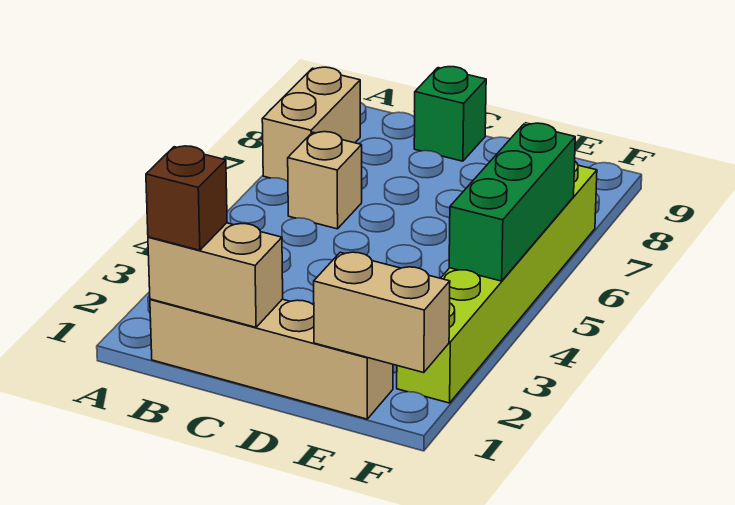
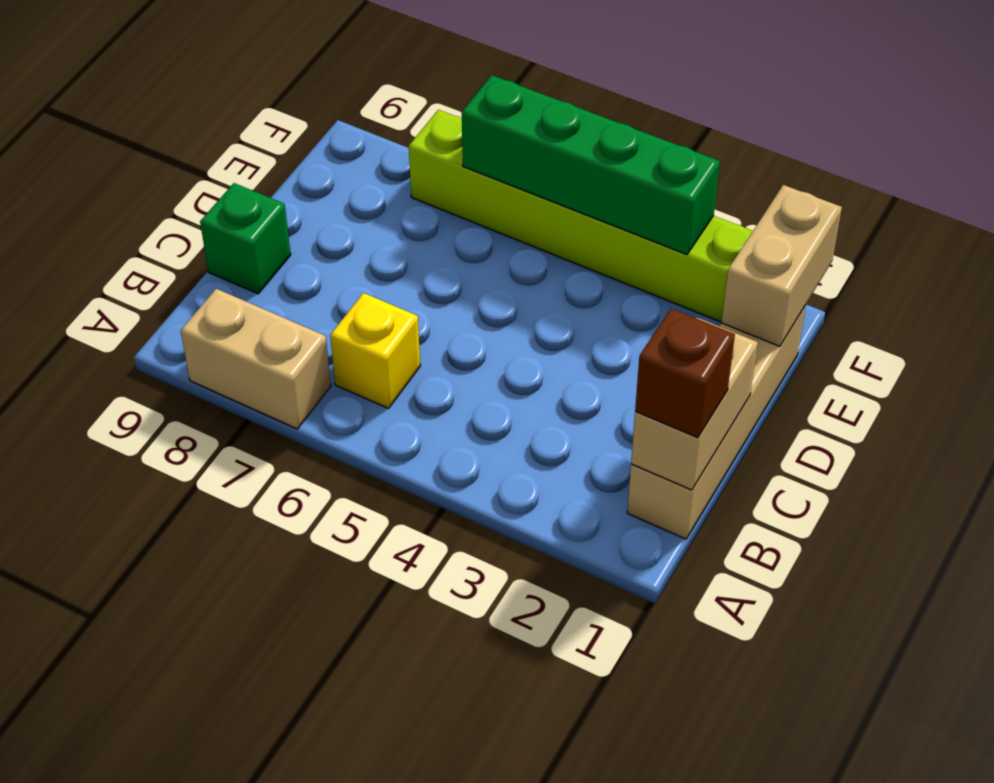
tan 1x1 brick [288,132,362,229] -> yellow 1x1 brick [330,293,420,408]
green 1x3 brick [449,123,575,281] -> green 1x4 brick [462,75,720,254]

